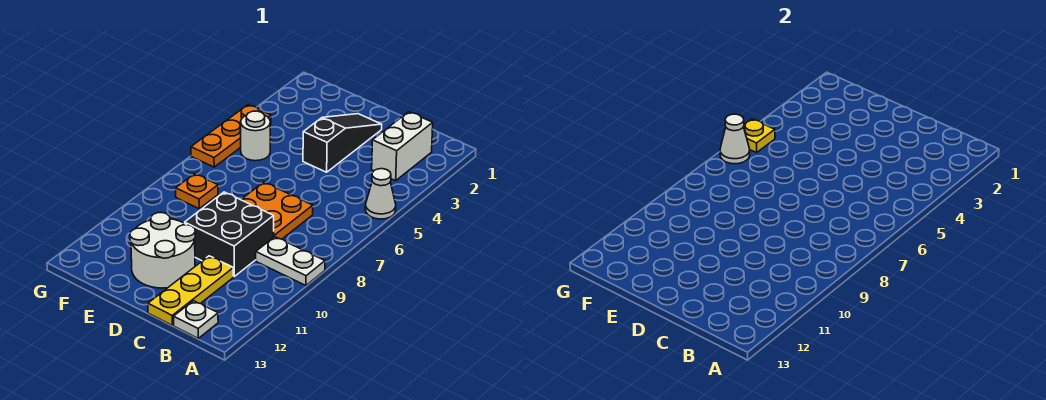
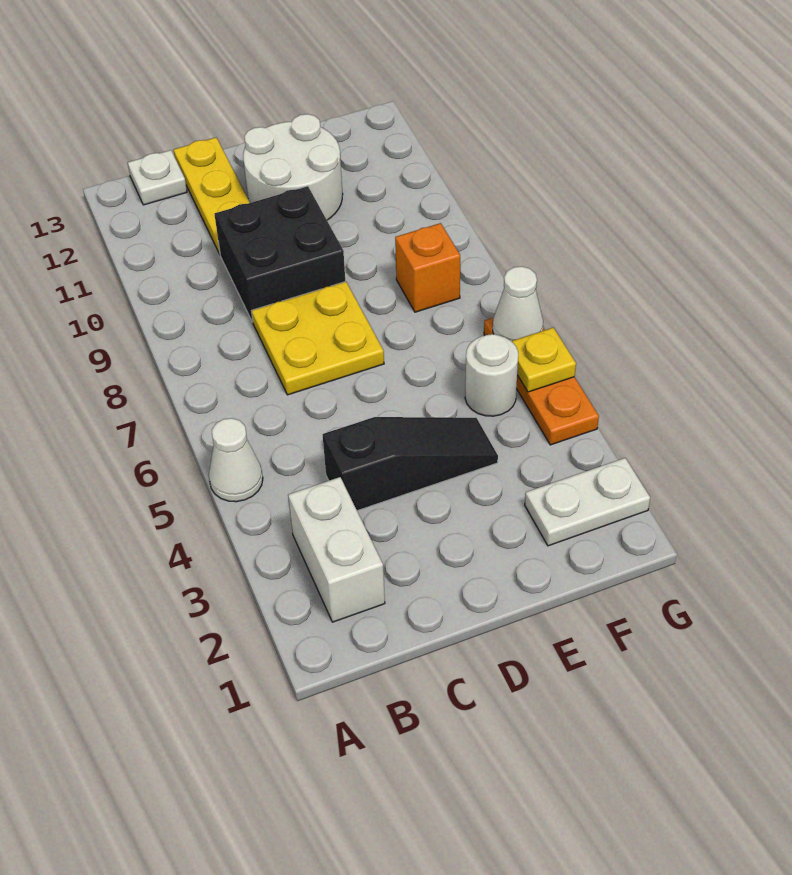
white 1x2 plate [256,237,325,286] -> white 1x2 plate moved to [525,458,650,546]
orange 2x2 plate [241,182,313,239] -> yellow 2x2 plate [252,282,384,395]
black 1x3 slope [303,114,382,172] -> black 1x3 slope turned to [323,417,498,511]
orange 1x1 plate [176,174,218,209] -> orange 1x1 brick [395,223,460,312]

